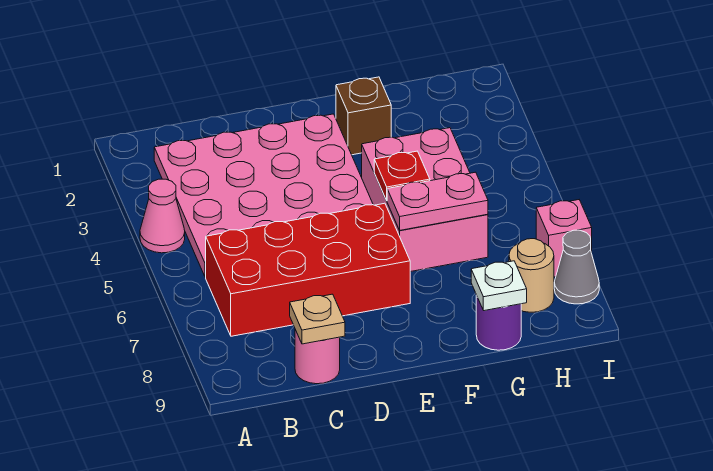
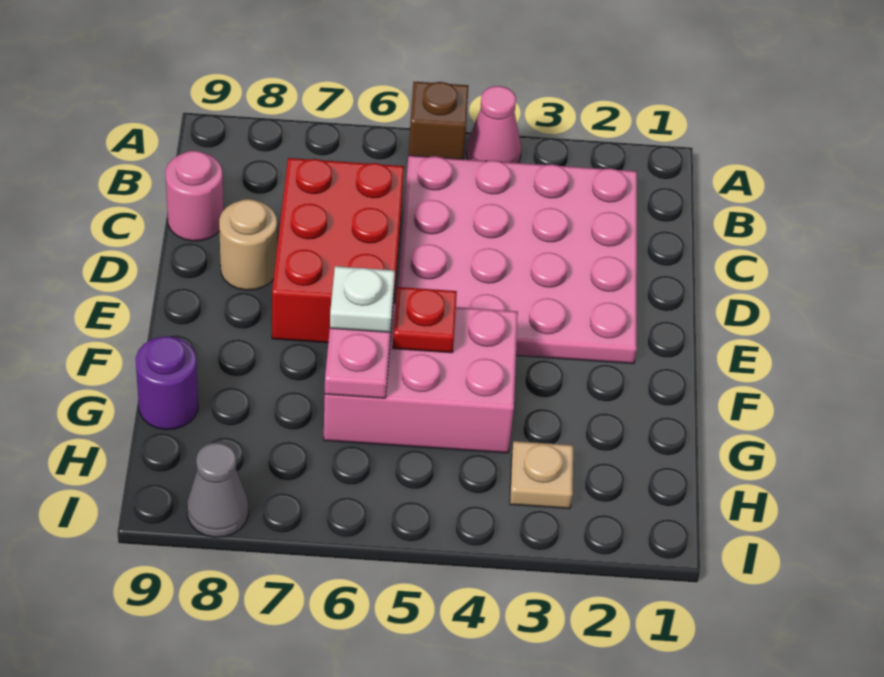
red 2x4 brick [206,203,410,336] -> red 2x3 brick [272,158,404,343]
tan 1x1 plate [290,294,345,344] -> tan 1x1 plate moved to [510,441,573,509]
brown 1x1 brick [336,77,391,155] -> brown 1x1 brick moved to [409,82,469,159]
white 1x1 plate [471,261,527,311] -> white 1x1 plate moved to [330,266,395,332]
tan 1x1 round brick [509,239,554,312] -> tan 1x1 round brick moved to [219,199,277,290]
pink 1x1 brick [536,200,592,277] -> none

